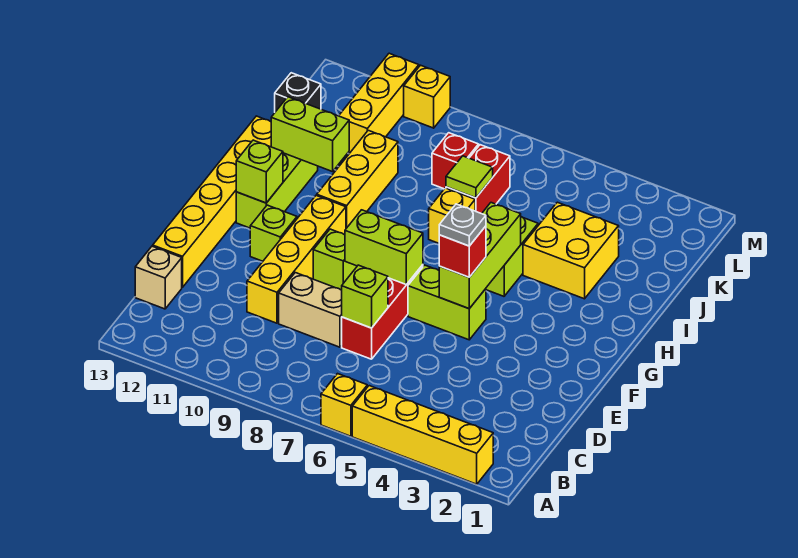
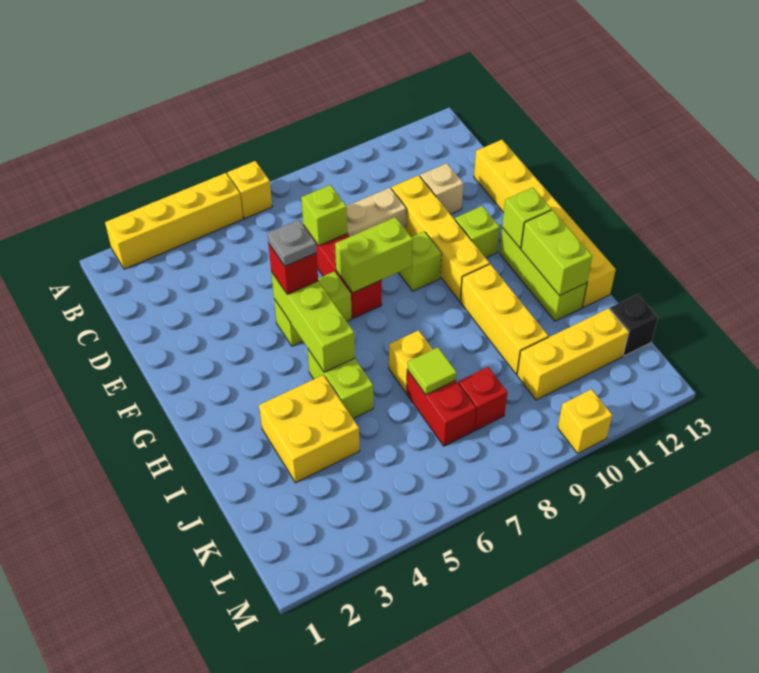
tan 1x1 brick [135,246,182,309] -> tan 1x1 brick moved to [420,163,463,214]
lime 1x2 brick [271,97,349,172] -> lime 1x2 brick turned to [521,210,592,296]
yellow 1x3 brick [339,53,419,153] -> yellow 1x3 brick turned to [517,308,629,400]

